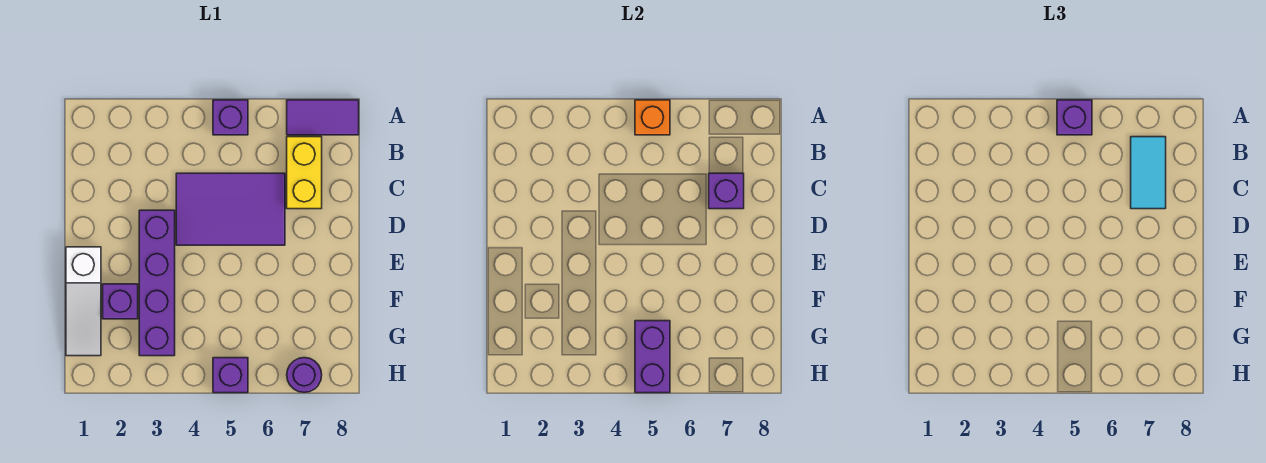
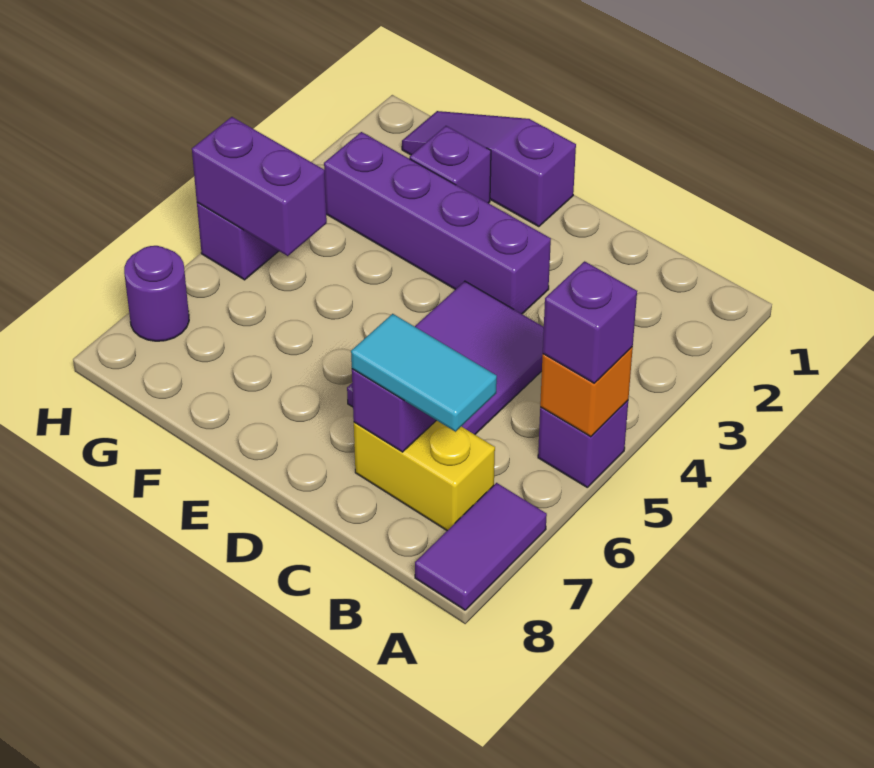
white 1x3 slope [66,247,101,356] -> purple 1x3 slope [402,111,576,227]

